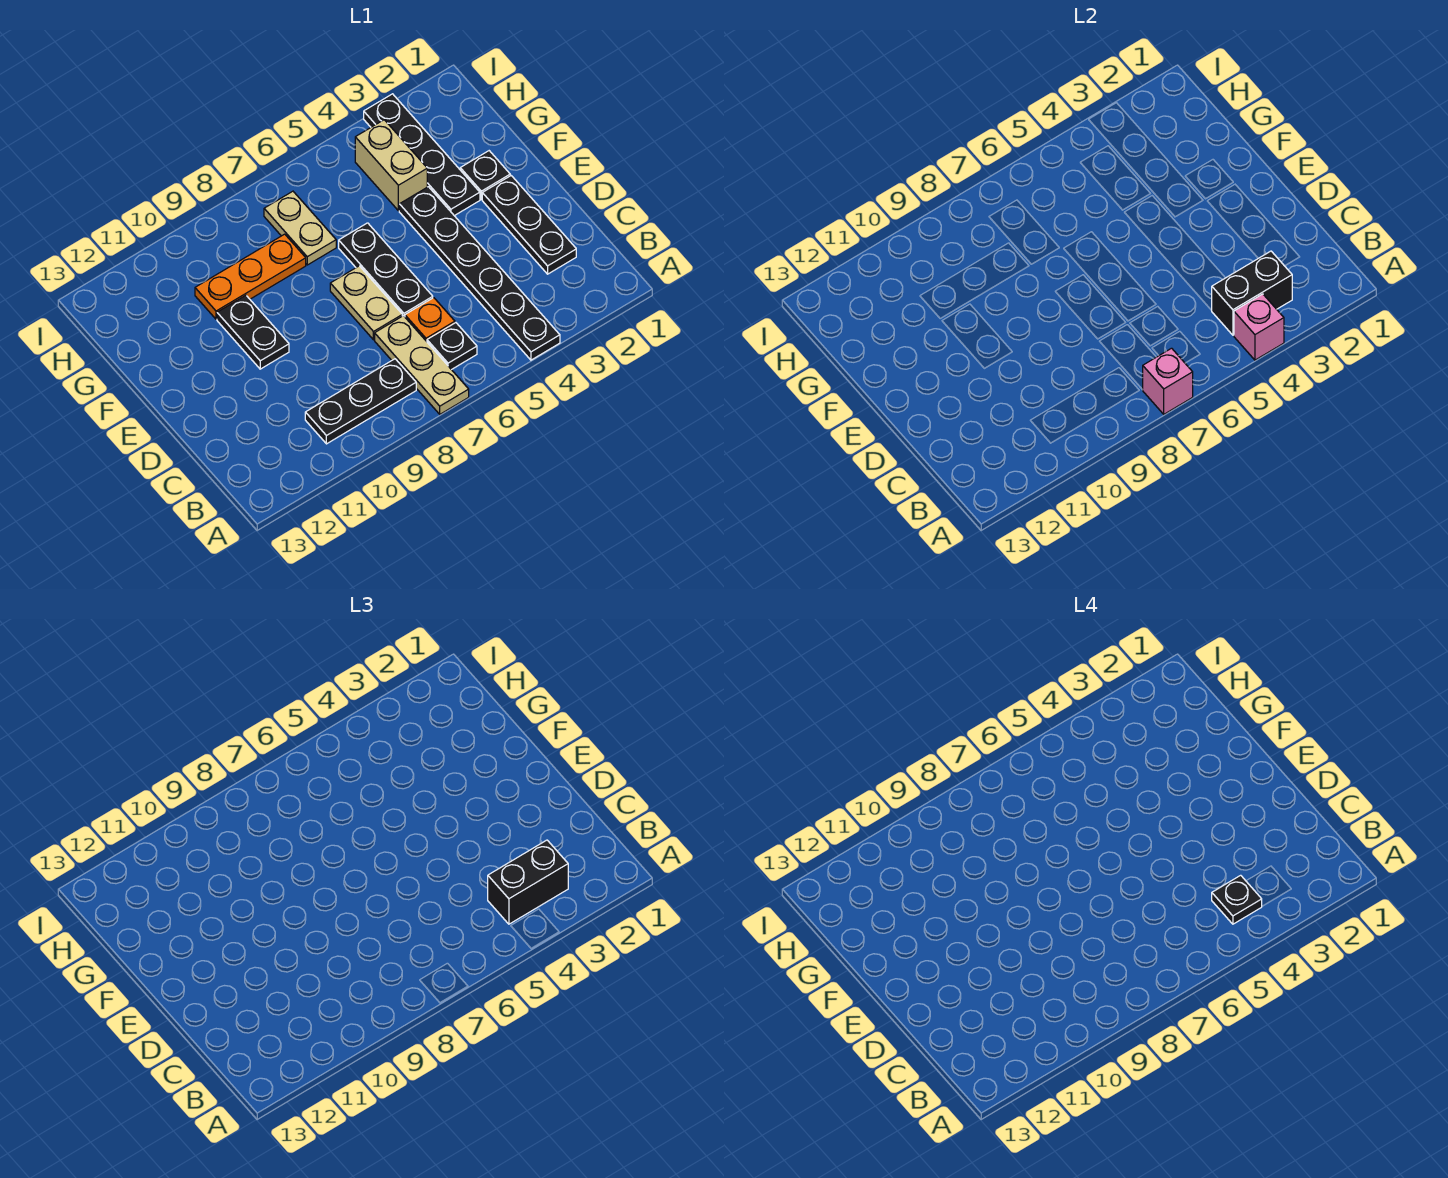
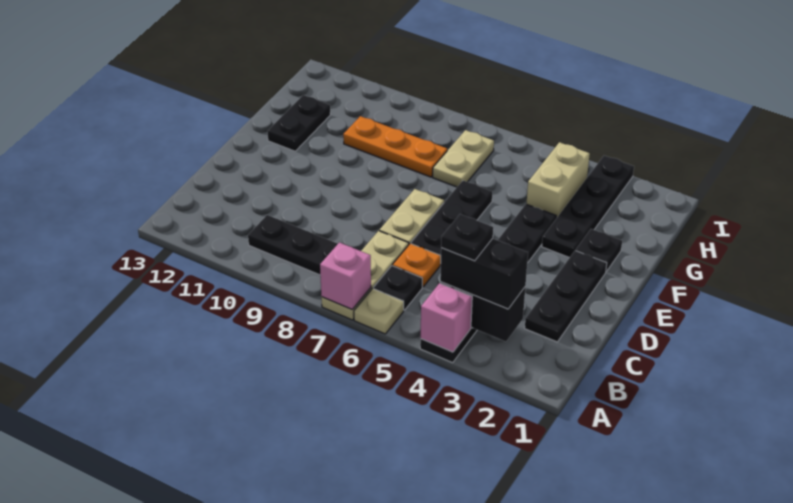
none -> tan 1x1 plate [354,288,404,334]
black 1x2 plate [217,295,289,369] -> black 1x2 plate moved to [267,95,330,151]

